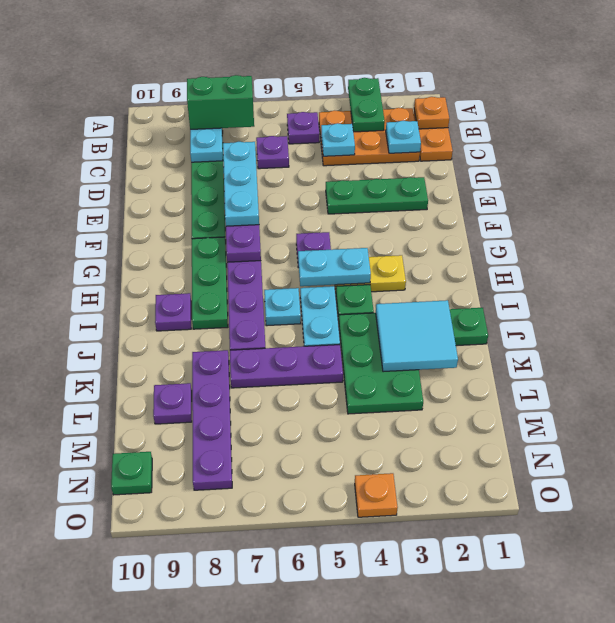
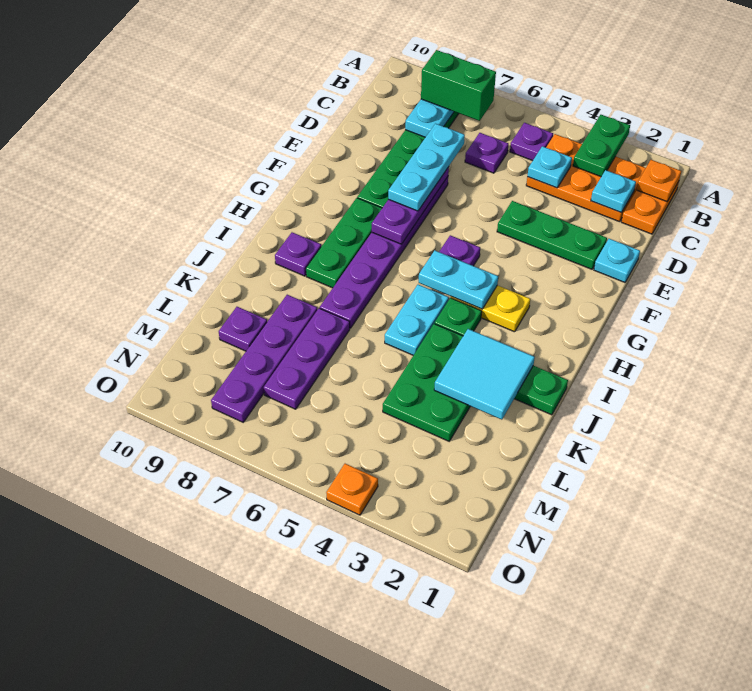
cyan 1x1 plate [264,288,301,326] -> cyan 1x1 plate moved to [594,239,640,282]
purple 1x3 plate [230,345,343,388] -> purple 1x3 plate turned to [264,308,350,409]
green 1x1 plate [111,452,152,495] -> none

